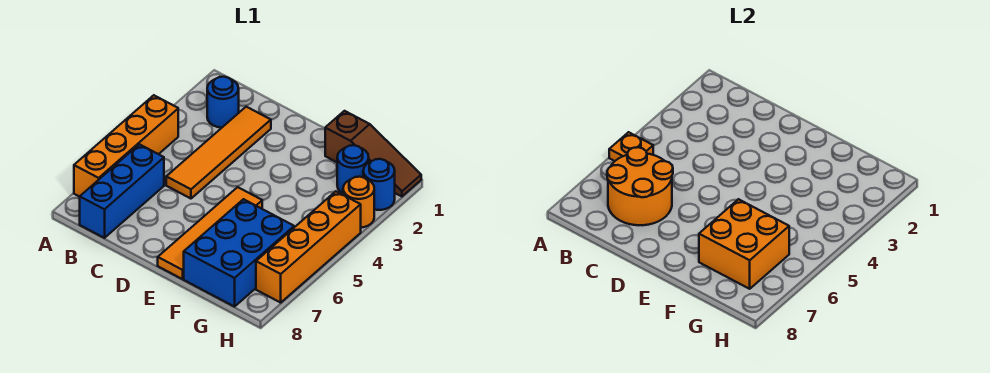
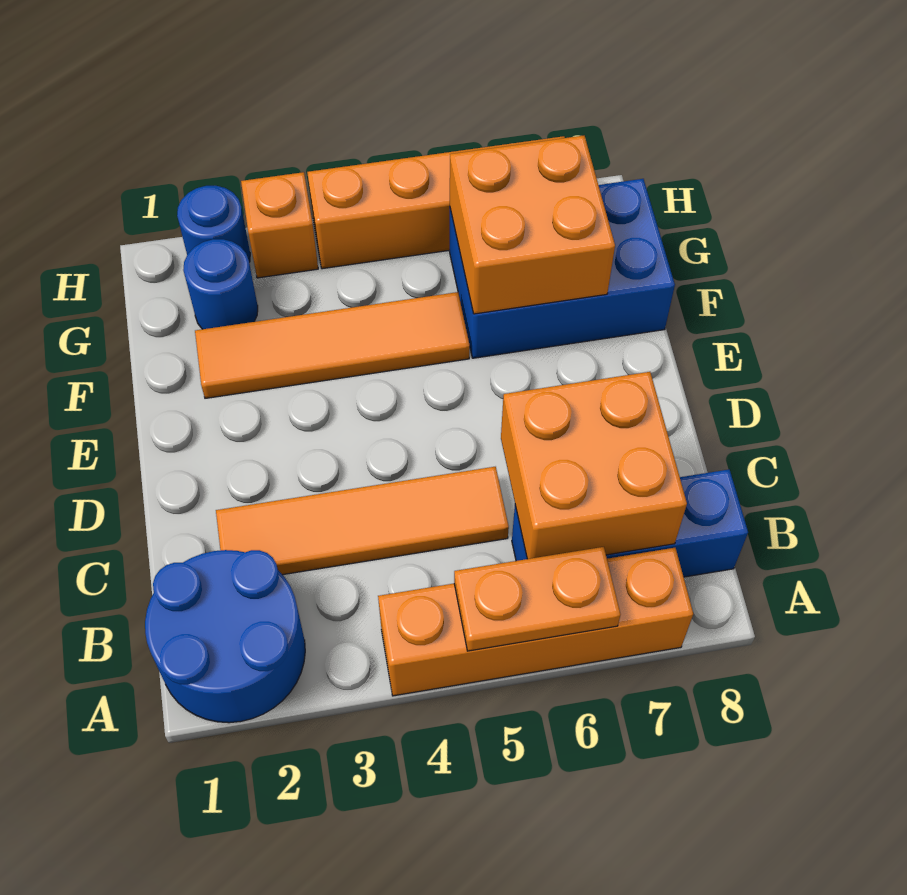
orange 1x1 plate [609,132,653,161] -> orange 1x2 plate [454,547,621,651]
blue 1x1 round brick [207,77,239,128] -> blue 2x2 round brick [145,550,305,723]
orange 2x2 round brick [607,147,673,225] -> orange 2x2 brick [501,372,687,559]
orange 1x4 tile [158,187,262,279] -> orange 1x4 tile moved to [195,292,470,398]
brown 1x3 slope [325,111,421,196] -> none
orange 1x1 round brick [343,177,374,228] -> orange 1x1 brick [241,172,318,278]

